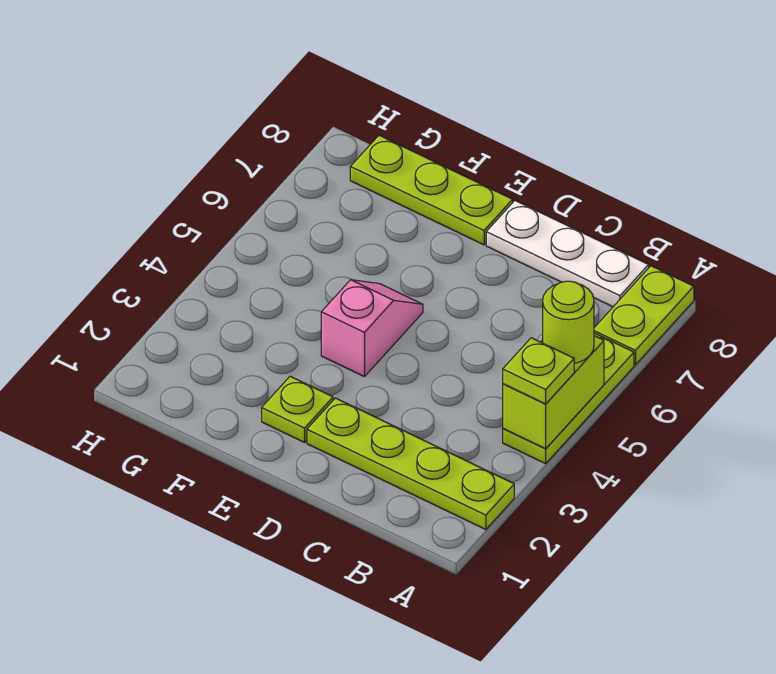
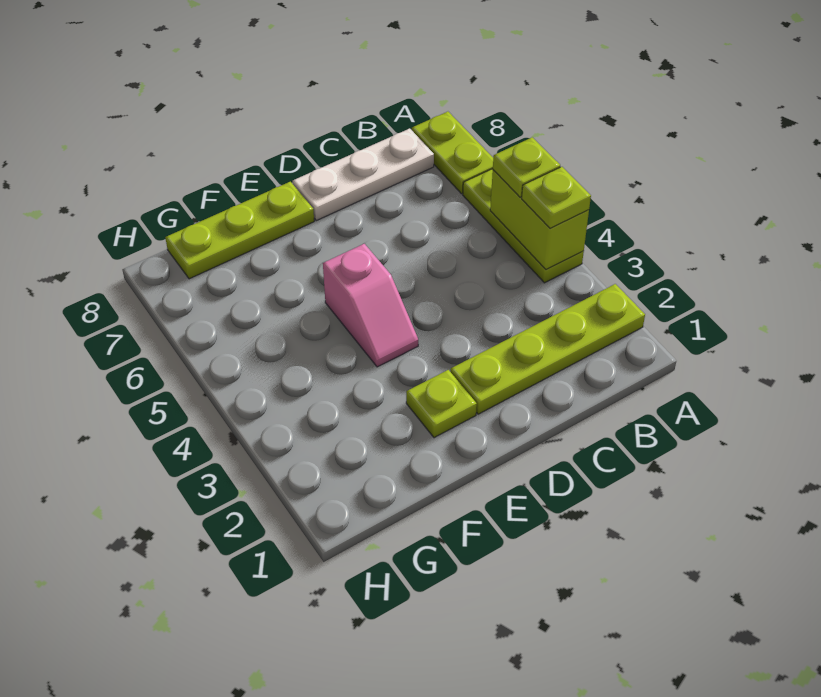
lime 1x1 round brick [543,281,594,363] -> lime 1x1 plate [493,137,560,197]
pink 1x2 slope [321,280,423,377] -> pink 1x2 slope turned to [323,244,418,367]

